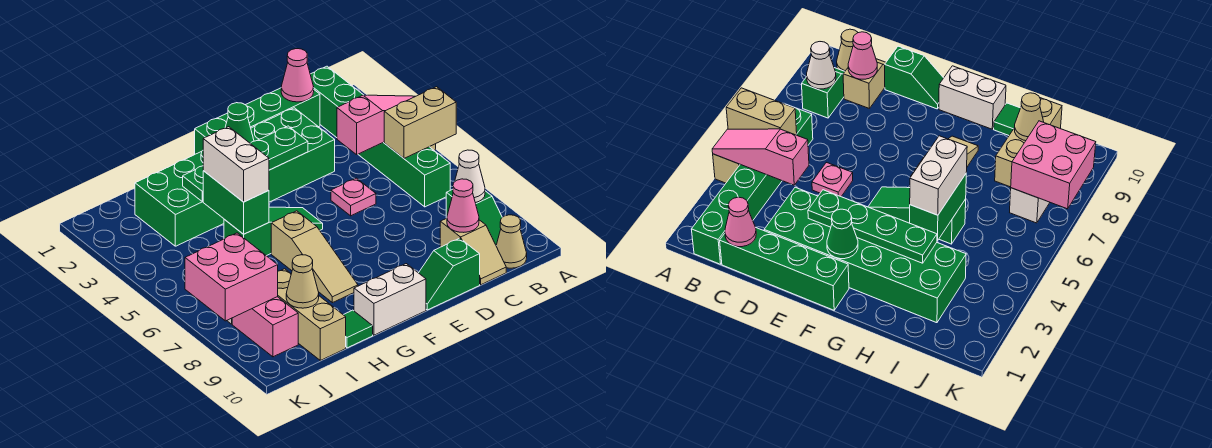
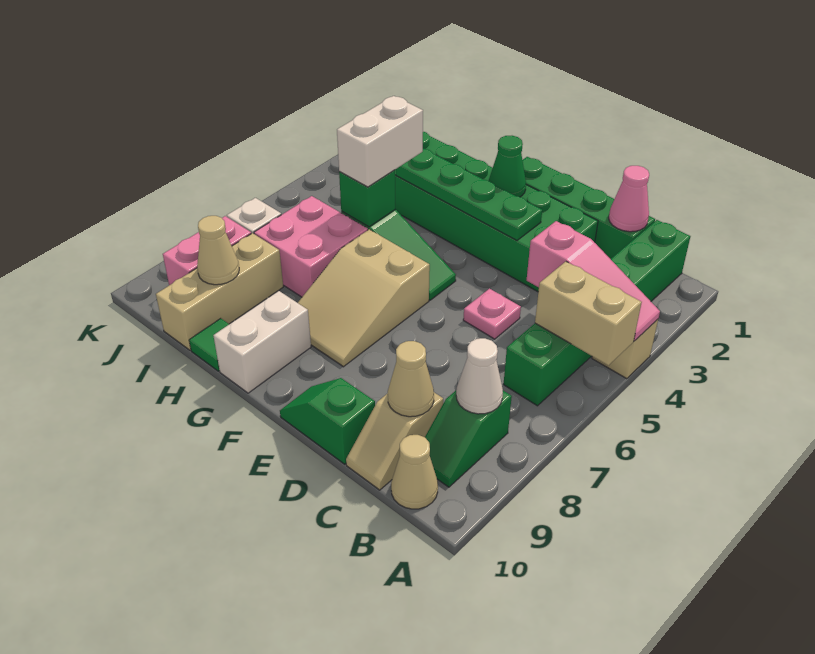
pink 1x1 cone [447,179,479,232] -> tan 1x1 cone [388,341,434,417]
white 1x2 brick [354,264,426,335] -> white 1x2 brick turned to [213,291,311,393]
tan 1x3 slope [271,211,358,303] -> tan 2x3 slope [298,229,430,367]
green 1x2 brick [203,171,269,234] -> green 1x1 brick [339,170,395,227]
pink 2x2 brick [185,233,278,321] -> pink 2x2 brick moved to [254,196,368,297]

